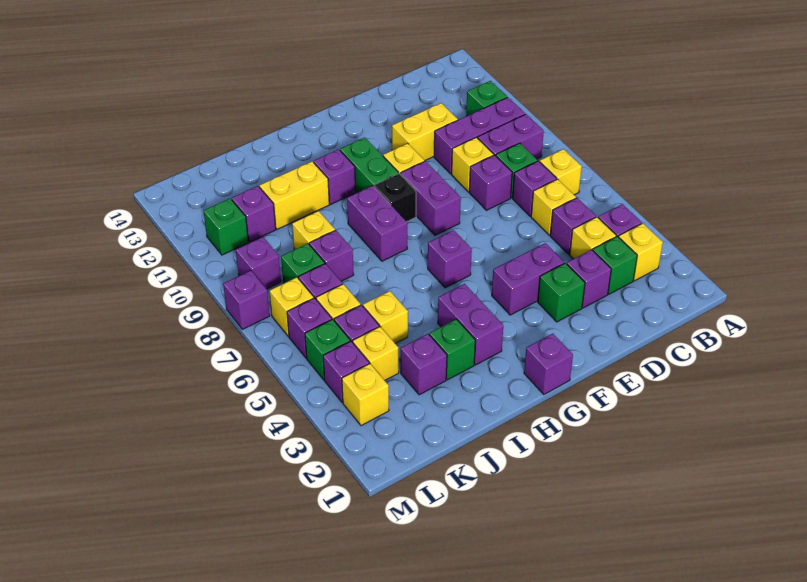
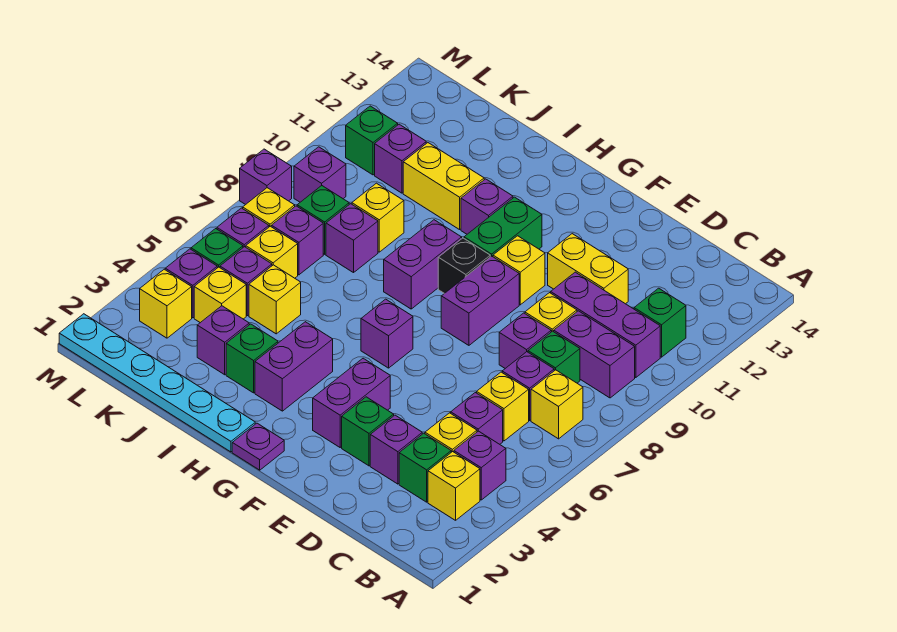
purple 1x2 brick [492,243,564,315] -> purple 1x2 brick turned to [313,358,390,447]
purple 1x1 brick [524,334,573,394] -> purple 1x1 plate [232,423,284,470]
none -> cyan 1x6 plate [59,314,255,452]

